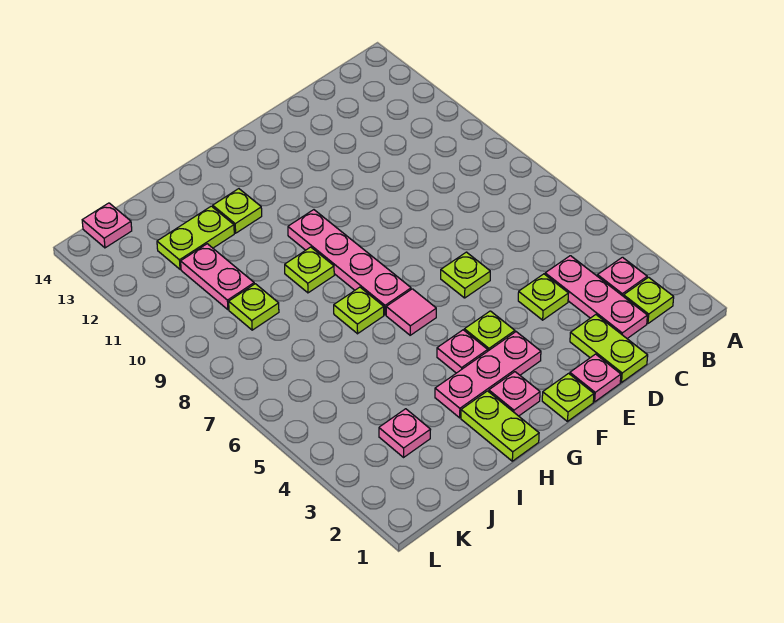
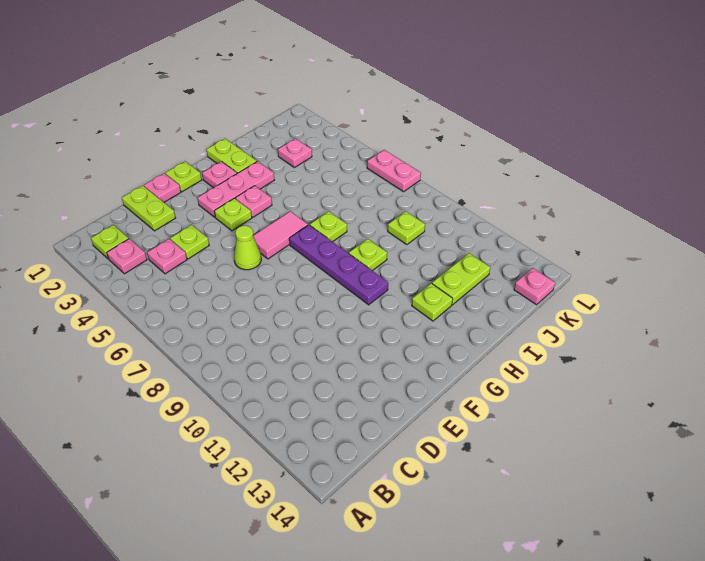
pink 1x3 plate [545,256,647,338] -> pink 1x1 plate [147,239,187,274]
lime 1x1 plate [441,252,490,298] -> lime 1x1 cone [234,226,261,270]
pink 1x1 tile [386,289,436,335] -> pink 1x2 tile [253,211,308,259]
pink 1x4 plate [288,210,411,315] -> purple 1x4 plate [289,225,388,305]
pink 1x2 plate [181,244,254,310] -> pink 1x2 plate moved to [367,150,421,192]

